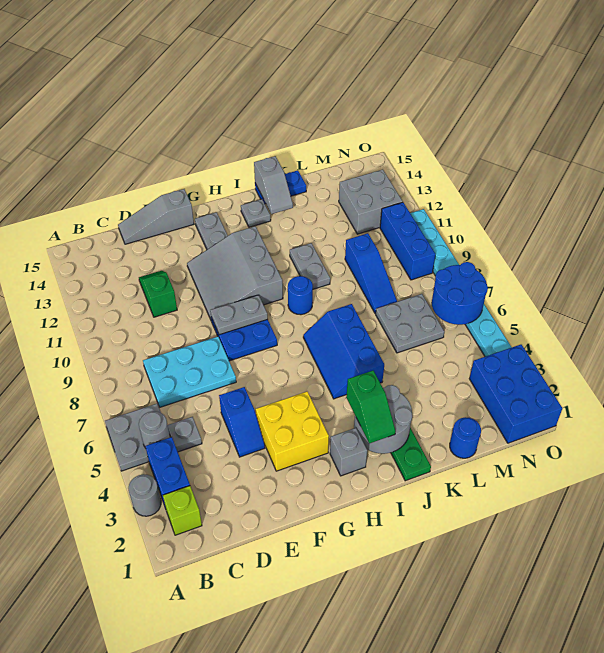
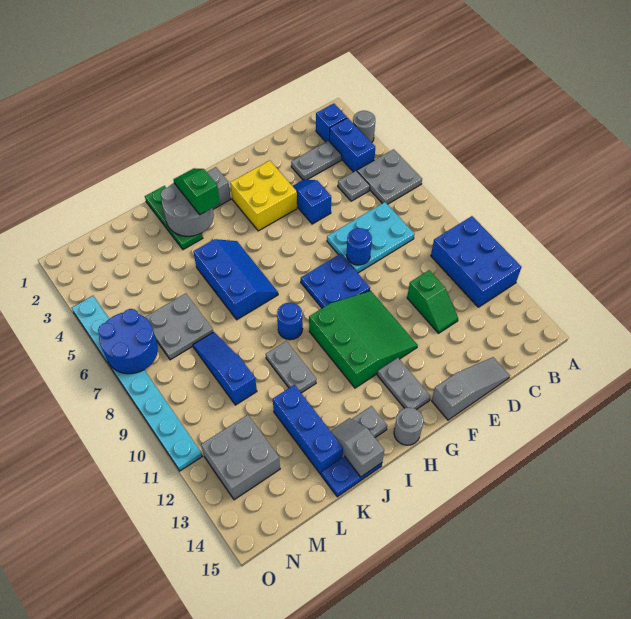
lime 1x1 brick [163,486,202,535] -> blue 1x1 brick [316,104,347,142]
grey 1x1 round brick [139,411,170,448] -> grey 1x1 round brick moved to [394,408,423,445]
grey 1x2 plate [210,295,268,335] -> grey 1x2 plate moved to [291,141,342,180]
grey 3x3 slope [187,226,283,320] -> green 3x3 slope [309,291,418,388]
blue 1x1 round brick [450,417,481,458] -> blue 1x1 round brick moved to [347,228,372,265]
blue 2x3 brick [469,345,562,443] -> blue 2x3 brick moved to [431,216,521,307]
blue 1x3 brick [380,202,435,280] -> blue 1x3 brick moved to [273,385,343,474]

